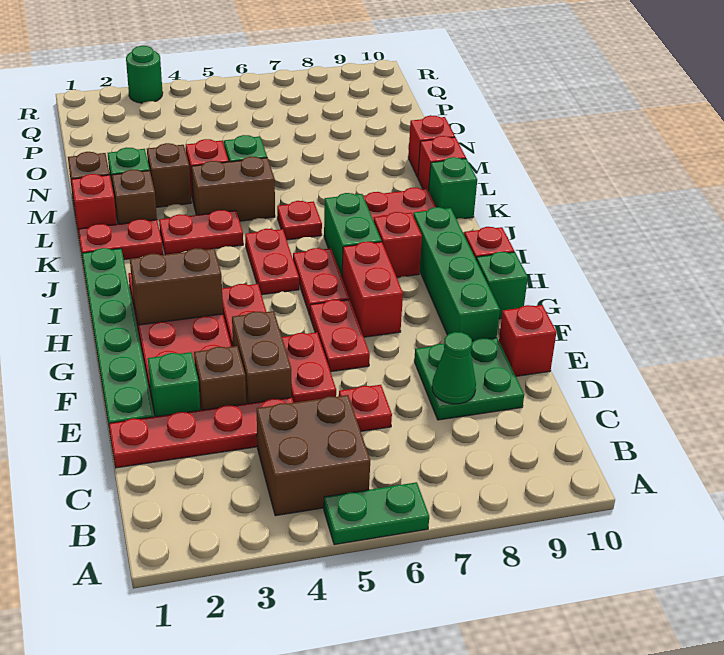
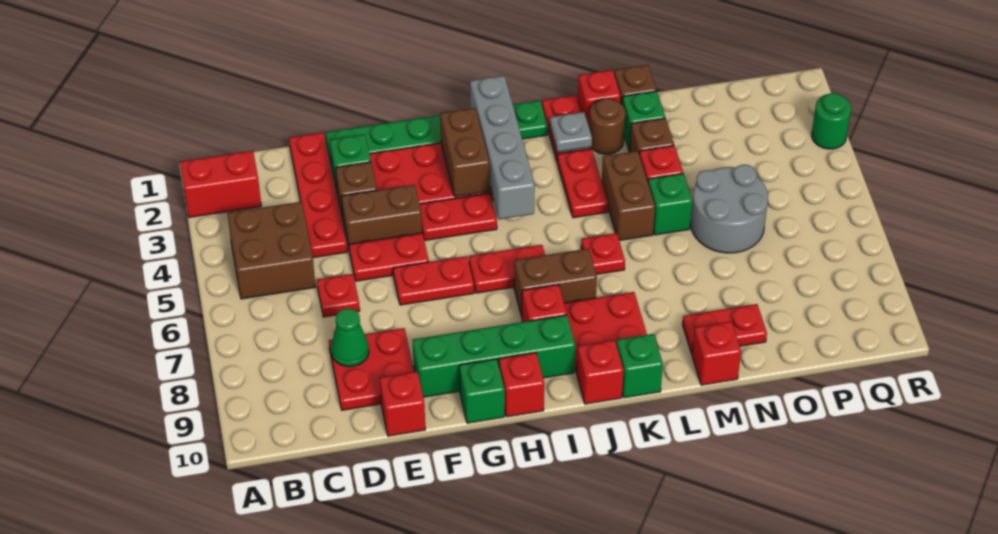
green 1x2 plate [324,482,429,545] -> none
green 2x2 plate [414,338,524,420] -> red 2x2 plate [329,328,414,410]
red 1x2 brick [342,242,403,337] -> red 1x2 brick moved to [180,151,261,217]
none -> grey 1x4 brick [470,76,535,219]
red 1x2 plate [245,229,299,295] -> red 1x2 plate moved to [682,304,767,354]
green 1x2 brick [324,193,381,276] -> brown 1x2 brick [514,249,597,317]
none -> grey 1x1 plate [550,112,592,152]
brown 1x1 brick [112,170,157,224] -> brown 1x1 round brick [589,98,625,154]
red 1x1 brick [418,136,466,191] -> red 1x1 brick moved to [577,340,624,404]
none -> grey 2x2 round brick [691,165,768,253]

